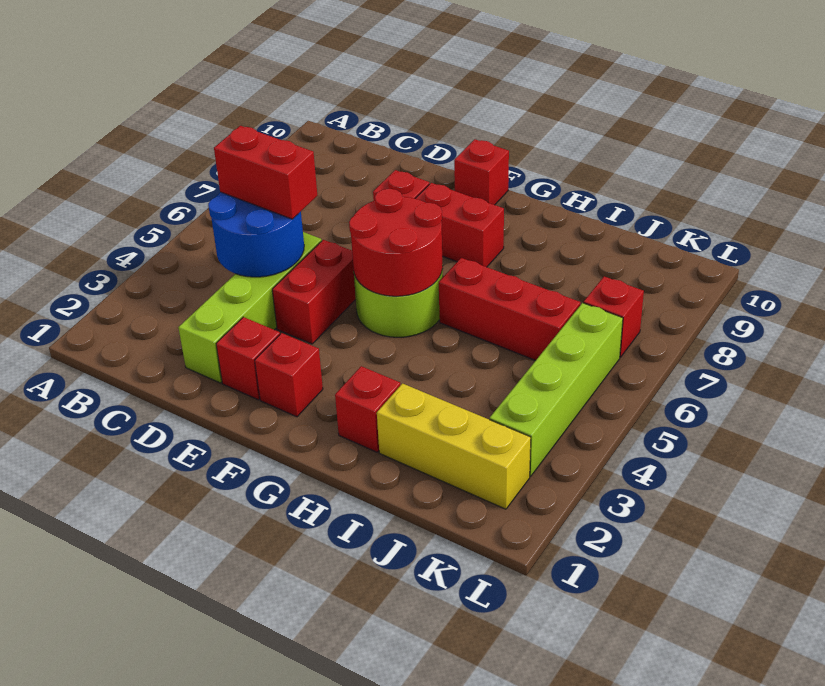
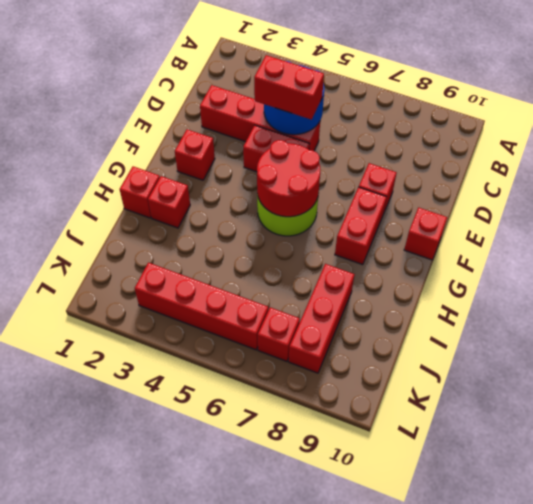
red 1x2 brick [214,126,317,219] -> red 1x2 brick turned to [254,55,324,120]
lime 1x4 brick [178,232,322,383] -> red 1x4 brick [200,85,320,151]
red 1x1 brick [216,317,280,400] -> red 1x1 brick moved to [120,166,160,218]
red 1x3 brick [439,258,581,360] -> red 1x3 brick moved to [289,264,355,373]
yellow 1x3 brick [377,384,531,509] -> none
lime 1x4 brick [490,303,623,476] -> red 1x4 brick [135,263,268,350]

